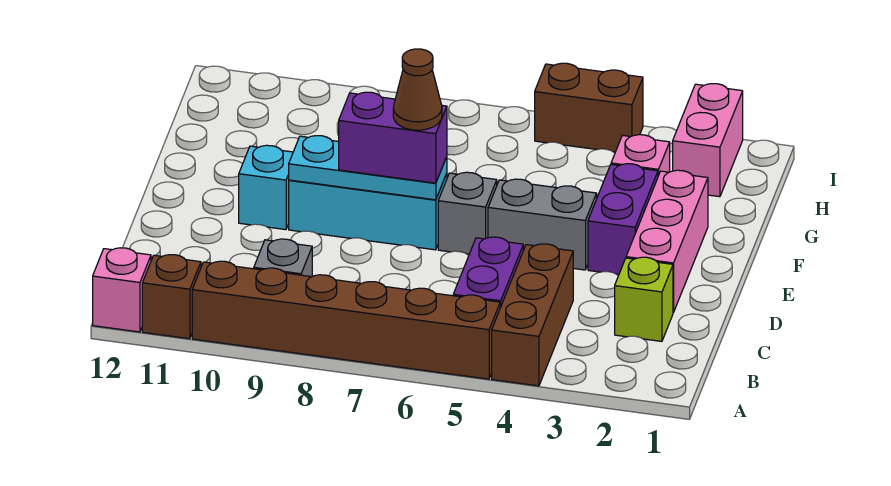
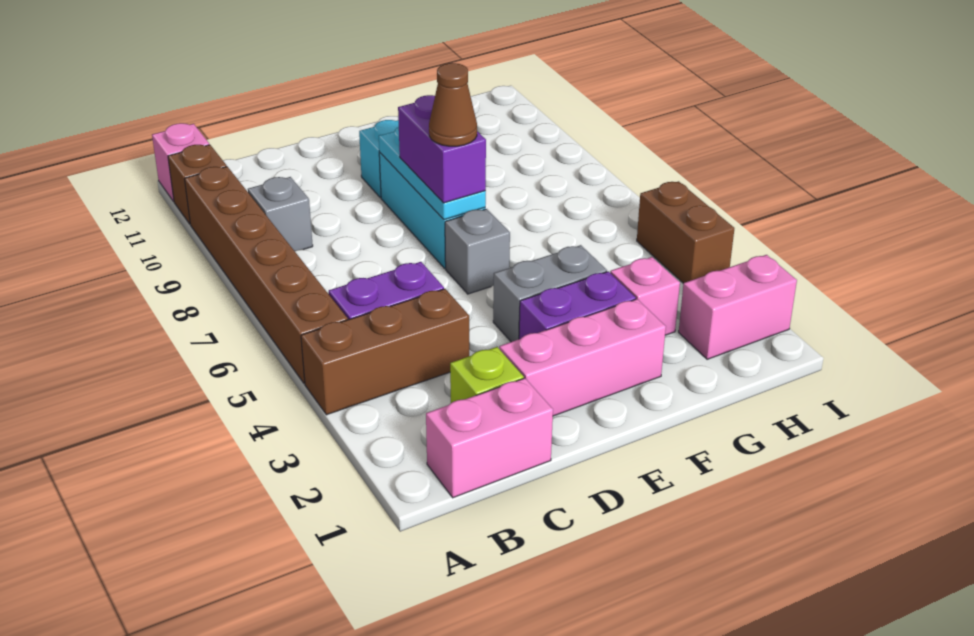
none -> pink 1x2 brick [426,378,553,498]
grey 1x2 brick [488,179,597,270] -> grey 1x2 brick turned to [493,245,607,342]

